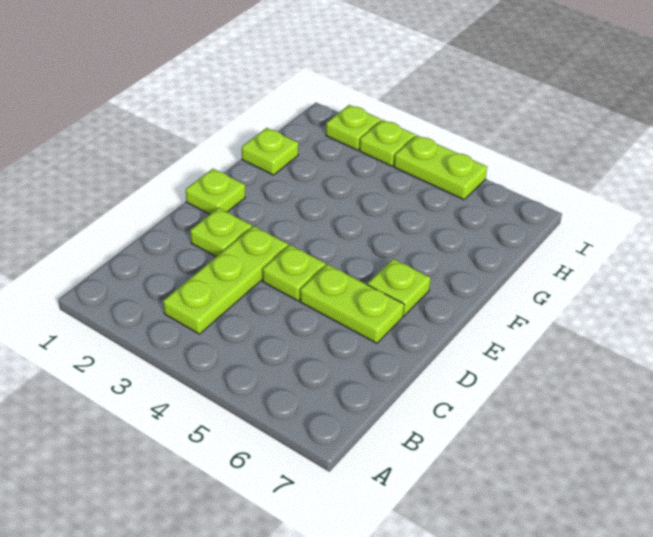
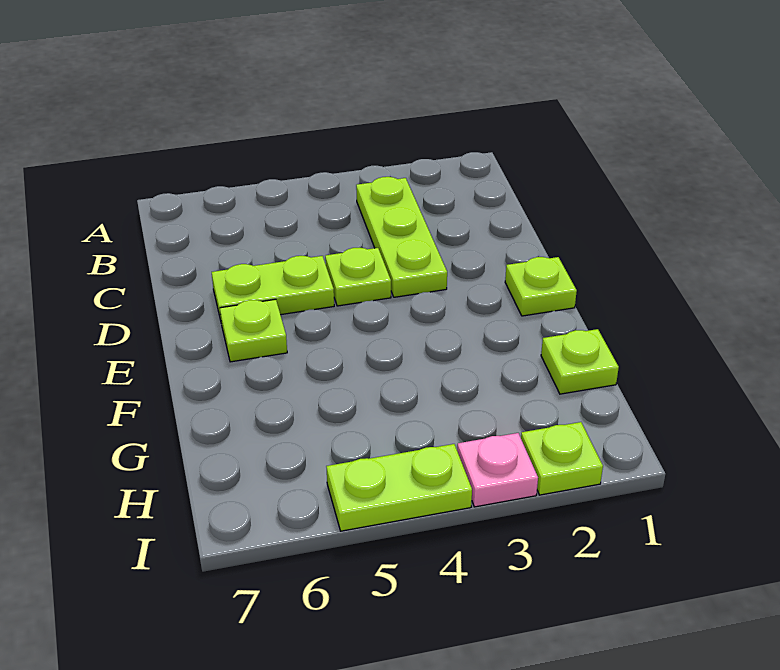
lime 1x1 plate [190,208,252,257] -> none
lime 1x1 plate [359,120,415,166] -> pink 1x1 plate [457,433,538,507]

